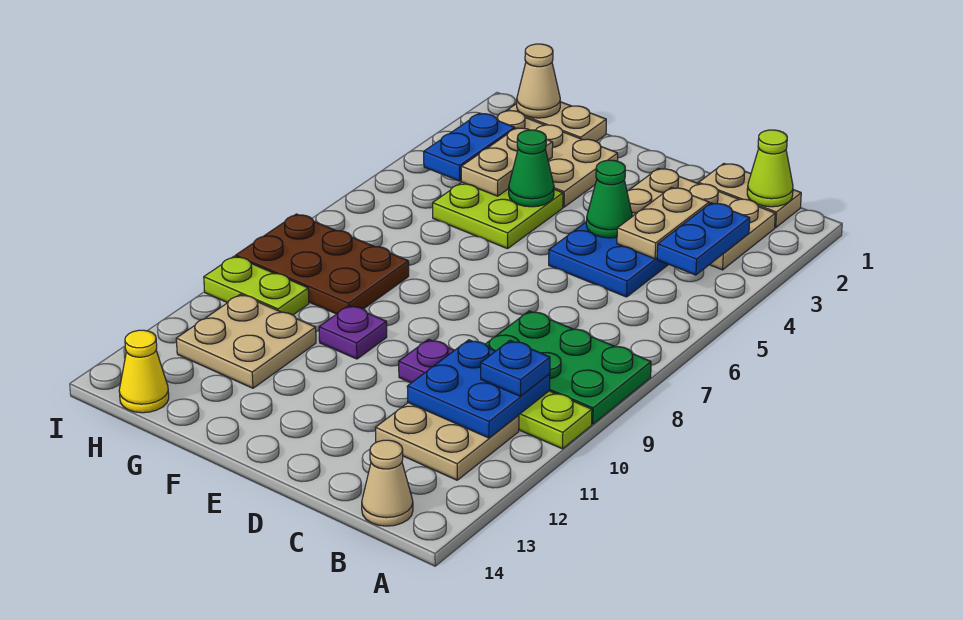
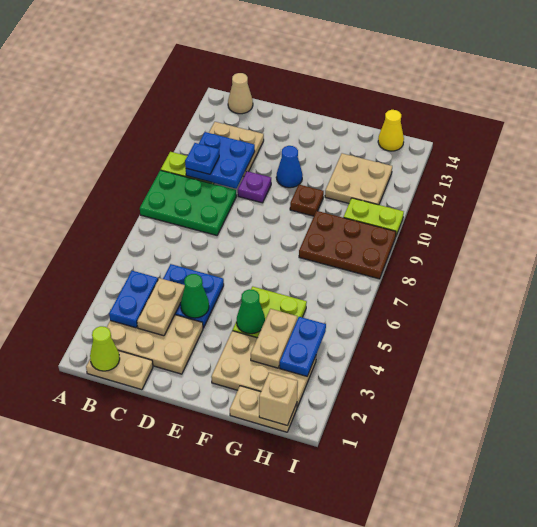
none -> blue 1x1 cone [276,146,303,188]
purple 1x1 plate [319,305,387,359] -> brown 1x1 plate [290,185,324,216]
tan 1x1 cone [517,44,560,118] -> tan 1x1 brick [259,373,298,426]

